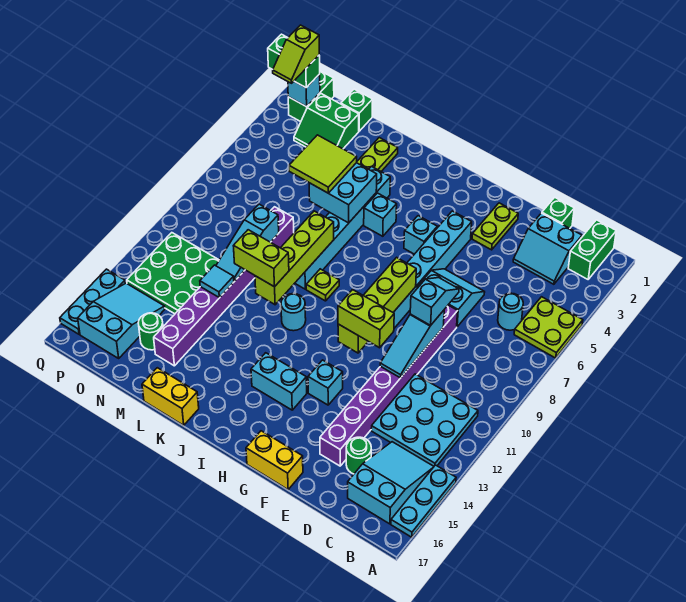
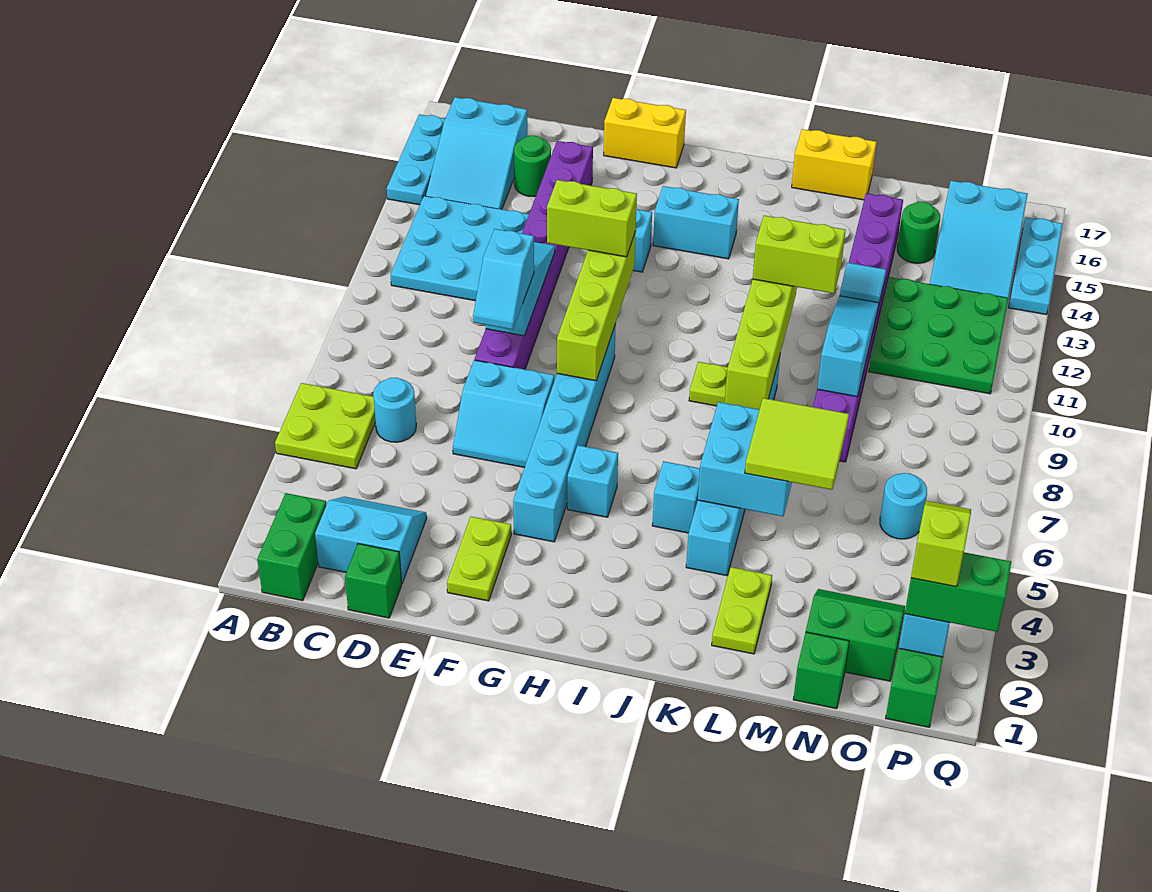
cyan 1x1 round brick [281,294,306,331] -> cyan 1x1 round brick moved to [880,473,927,539]

